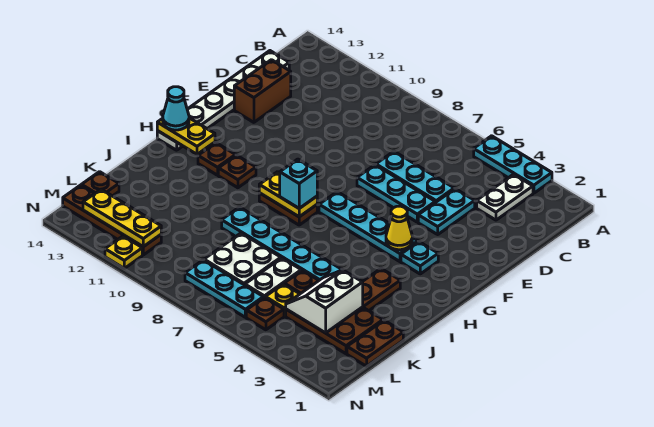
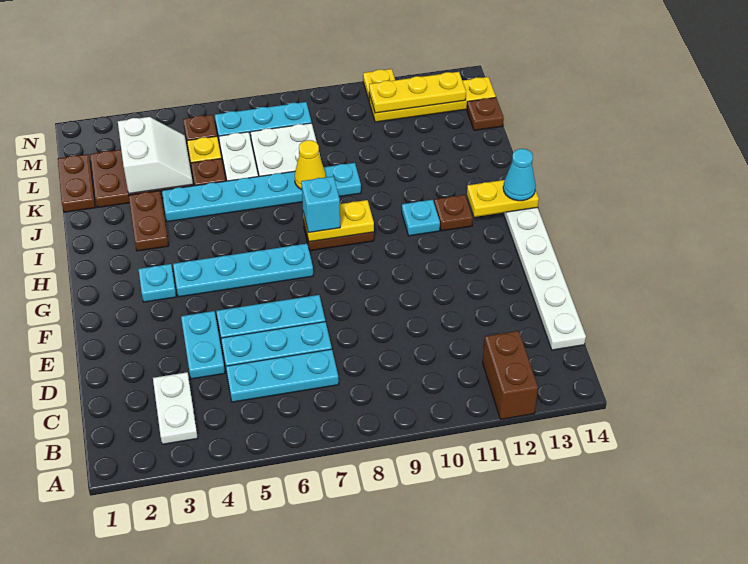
cyan 1x3 plate [474,136,552,193] -> cyan 1x3 plate moved to [226,349,339,402]
brown 1x2 brick [234,60,291,122] -> brown 1x2 brick moved to [483,331,538,419]
yellow 1x1 cone [386,206,412,250] -> yellow 1x1 cone moved to [295,140,326,189]
brown 1x1 plate [218,155,256,188] -> cyan 1x1 plate [402,200,440,236]
brown 1x4 plate [63,185,161,255] -> yellow 1x4 plate [369,77,496,122]

